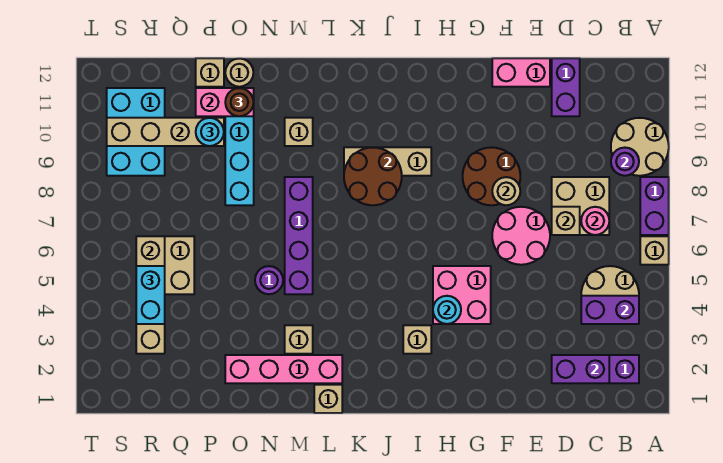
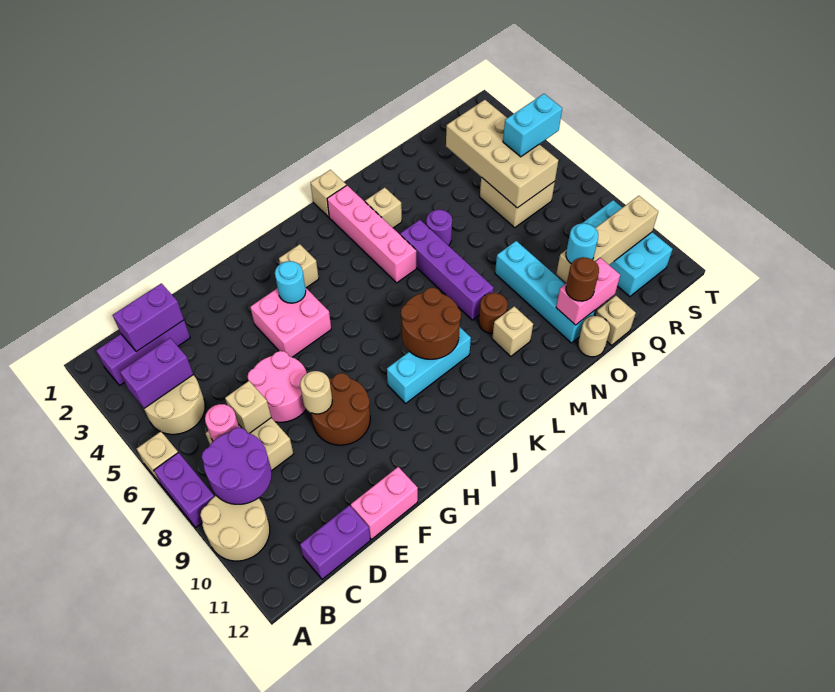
purple 1x1 round brick [611,148,639,176] -> purple 2x2 round brick [202,428,272,504]
purple 1x2 brick [552,58,580,116] -> purple 1x2 brick turned to [300,505,370,579]
tan 1x3 brick [344,147,431,176] -> cyan 1x3 brick [387,328,471,403]
pink 1x4 brick [225,355,342,383] -> pink 1x4 brick turned to [327,185,416,283]
none -> brown 1x1 round brick [479,293,508,334]
tan 1x4 brick [136,236,165,354] -> tan 2x4 brick [446,100,558,208]
cyan 1x2 brick [136,266,165,324] -> cyan 1x2 brick turned to [503,94,562,157]

